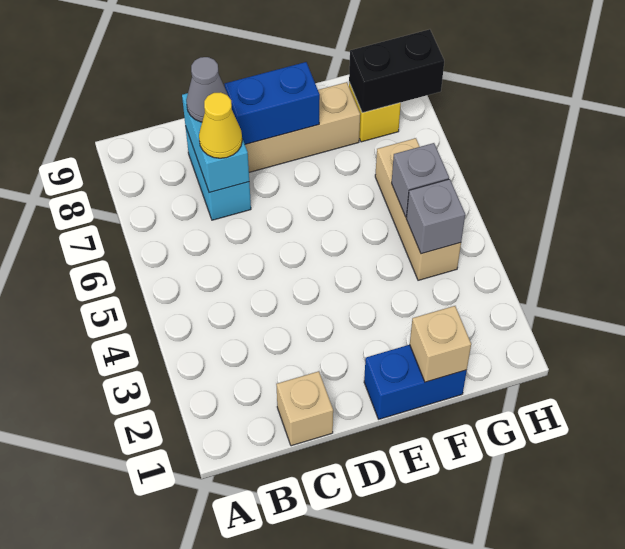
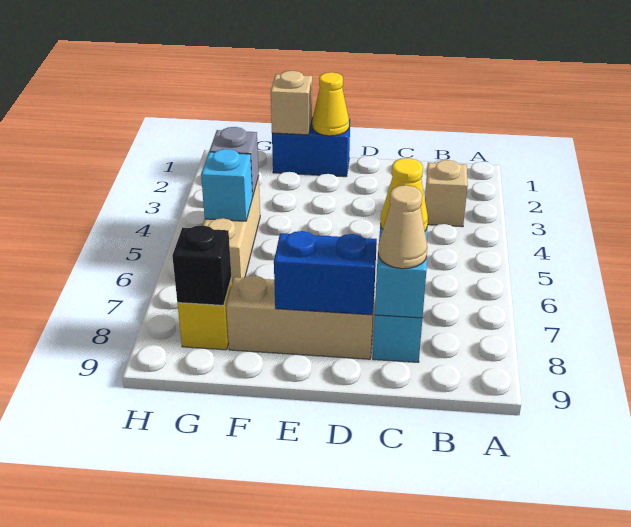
tan 1x1 brick [276,371,333,446] -> tan 1x1 brick moved to [425,160,468,227]
grey 1x1 cone [186,57,228,122] -> tan 1x1 cone [378,185,427,269]
none -> yellow 1x1 cone [312,72,349,136]
grey 1x1 brick [392,143,449,217] -> cyan 1x1 brick [201,149,253,221]
black 1x2 brick [349,29,444,113] -> black 1x1 brick [172,225,231,305]

